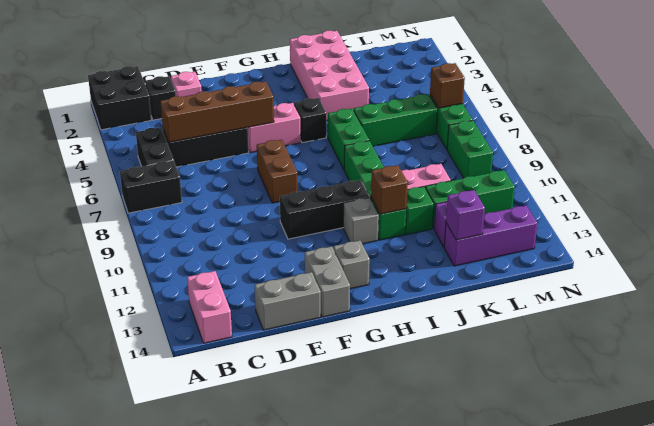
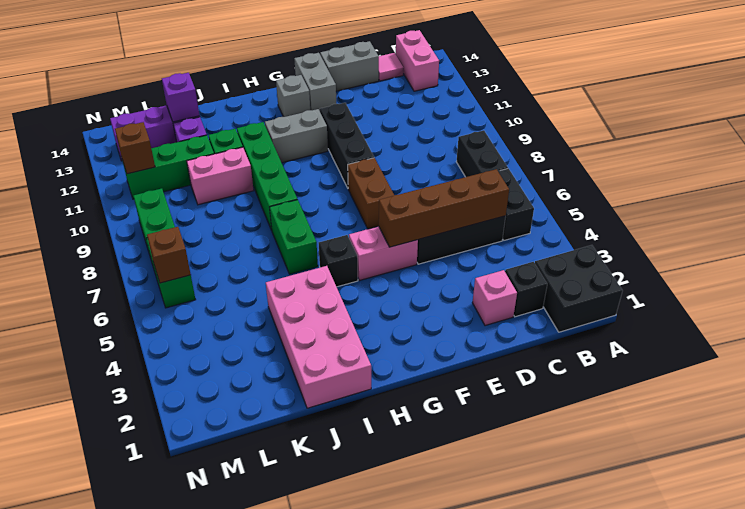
black 1x2 brick [120,160,182,213] -> black 1x2 brick turned to [456,130,508,177]
none -> pink 1x1 tile [379,53,403,81]
black 1x3 brick [280,180,369,239] -> black 1x3 brick turned to [320,103,374,188]
grey 1x1 brick [343,197,379,244] -> grey 1x2 brick [265,109,328,163]
brown 1x1 brick [371,165,408,214] -> brown 1x1 brick moved to [115,122,155,174]
green 1x3 brick [354,94,438,146] -> none

